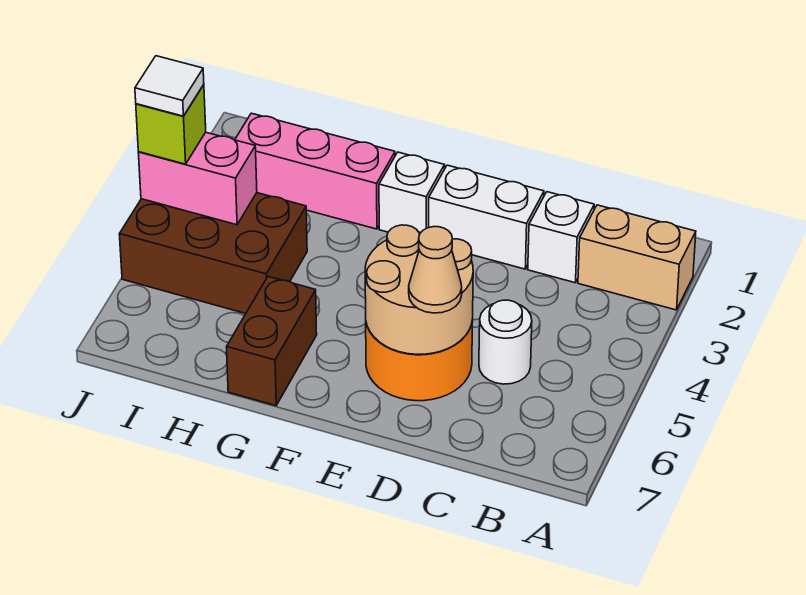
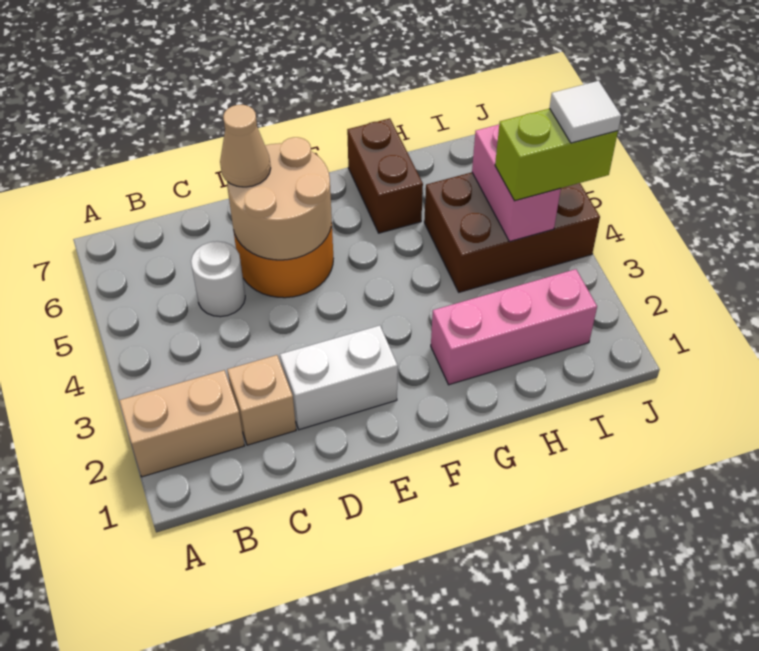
white 1x1 brick [528,192,594,283] -> tan 1x1 brick [227,355,296,445]
white 1x1 brick [379,152,445,232] -> none
pink 1x2 brick [138,132,257,225] -> pink 1x2 brick turned to [472,125,561,242]
lime 1x1 brick [136,85,206,164] -> lime 1x2 brick [495,108,618,201]

